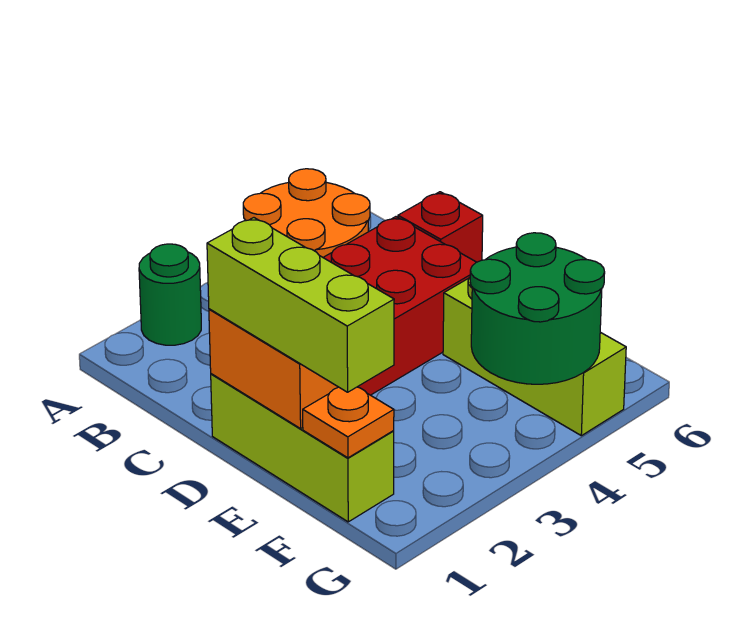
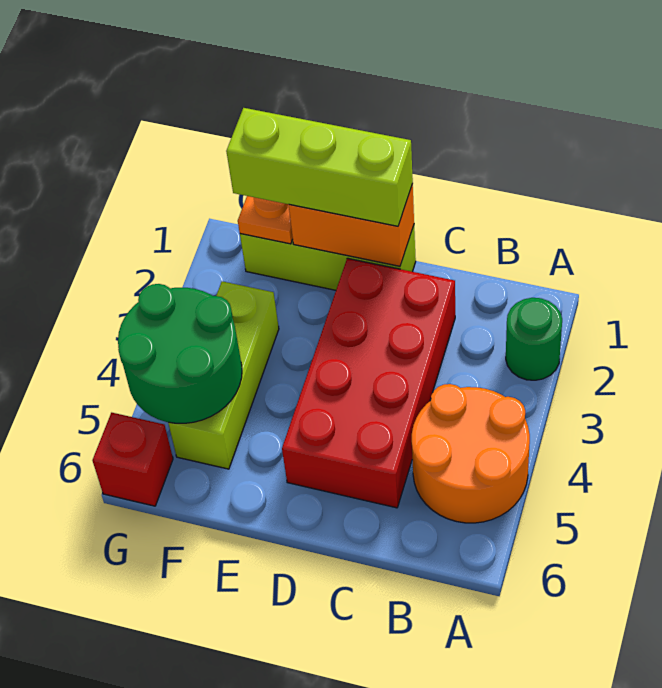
red 1x1 brick [398,192,483,262] -> red 1x1 brick moved to [93,413,173,506]
lime 1x3 brick [443,278,626,436] -> lime 1x3 brick turned to [168,281,279,469]

